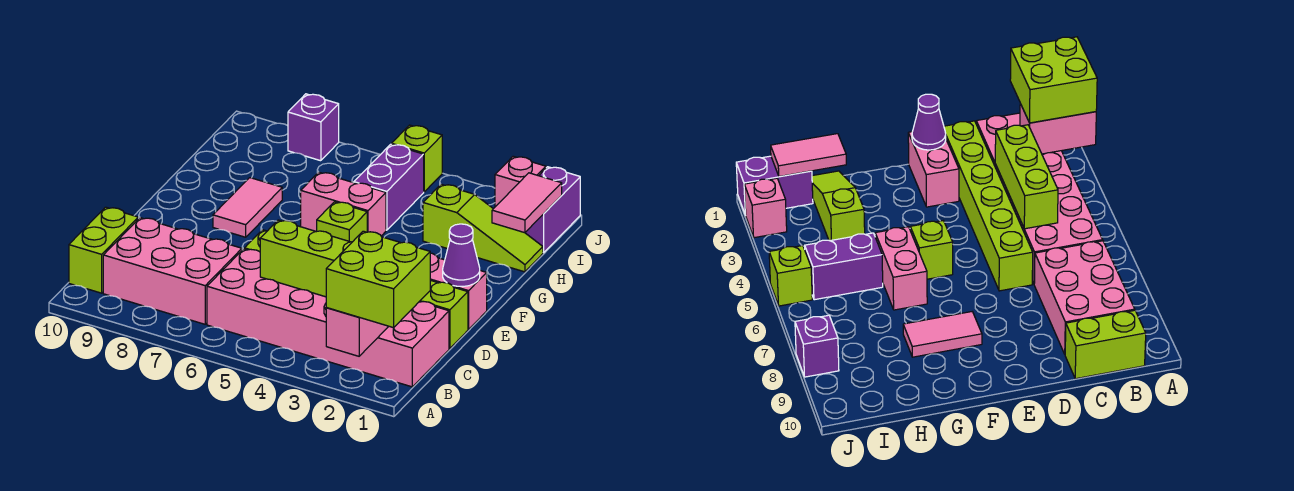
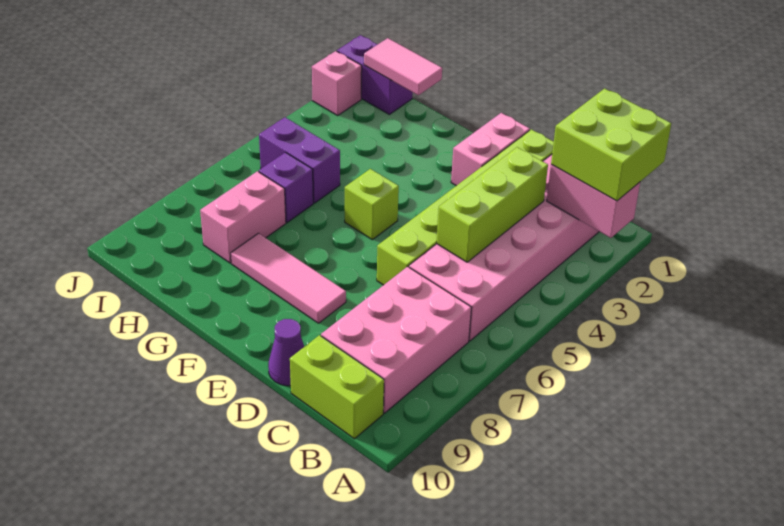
purple 1x1 cone [443,224,480,287] -> purple 1x1 cone moved to [268,319,304,386]
pink 1x2 tile [213,178,282,237] -> pink 1x3 tile [231,233,346,323]
pink 1x2 brick [301,172,386,236] -> pink 1x2 brick moved to [200,171,286,263]
lime 1x3 slope [423,184,543,272] -> none
lime 1x1 brick [392,125,442,192] -> none
purple 1x1 brick [288,94,339,161] -> purple 1x1 brick moved to [259,152,313,222]

